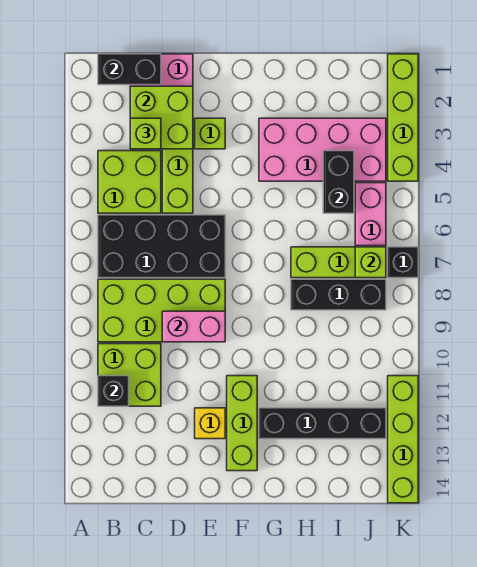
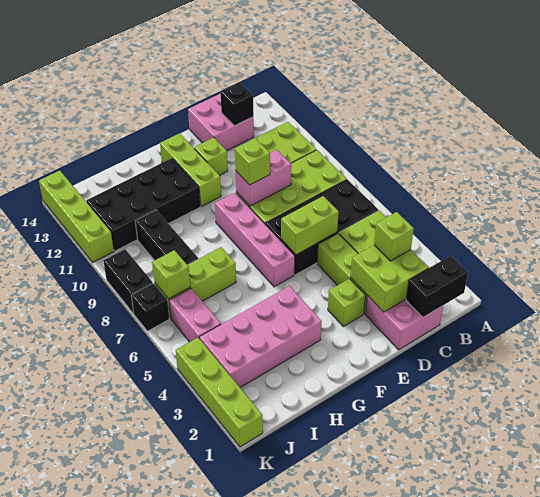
black 1x1 brick [98,376,129,406] -> black 1x1 brick moved to [221,82,253,126]
none -> pink 2x2 brick [188,93,254,151]
none -> lime 1x2 brick [281,196,339,255]
none -> lime 1x1 brick [235,138,270,185]
yellow 1x1 brick [195,408,225,439] -> lime 1x1 brick [194,137,228,176]
none -> pink 1x4 brick [215,193,295,287]
black 1x4 brick [259,408,386,439] -> black 2x4 brick [86,158,200,251]
black 1x3 brick [291,279,386,310] -> black 1x3 brick turned to [135,210,198,265]
black 1x2 brick [323,151,354,213] -> black 1x2 brick moved to [103,249,153,313]

